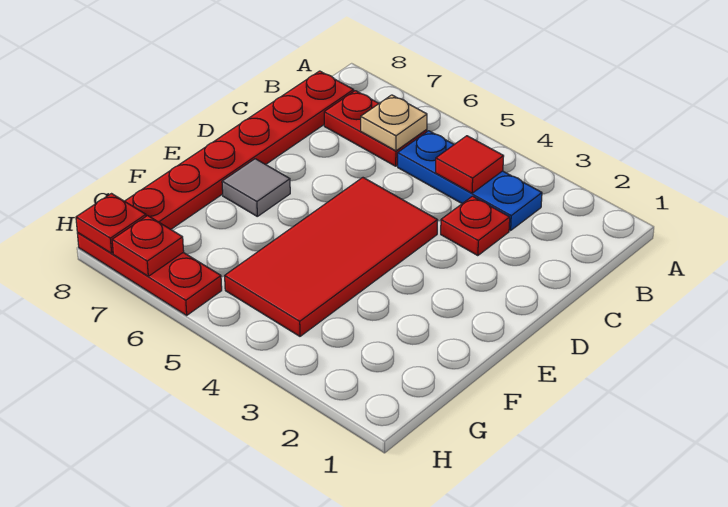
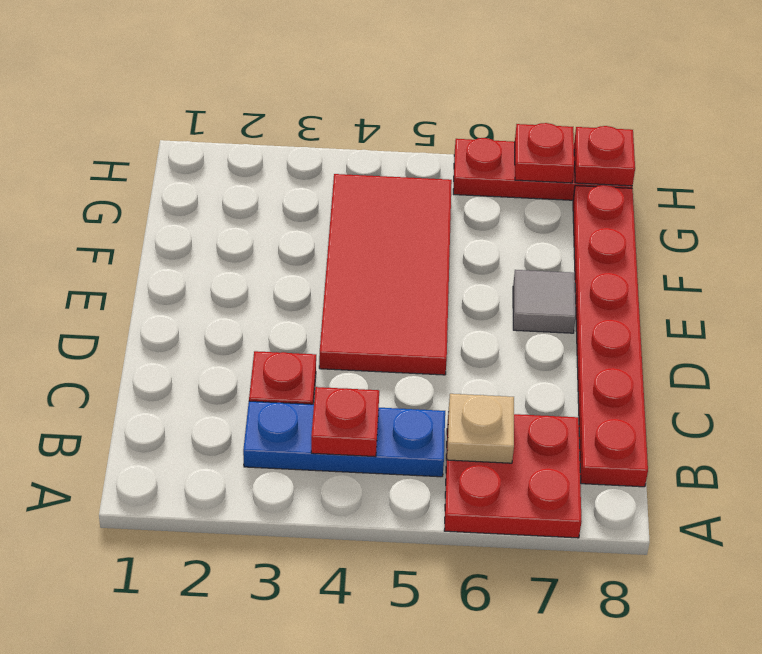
red 1x1 tile [436,136,504,193] -> red 1x1 plate [311,387,379,457]
red 1x2 plate [324,91,427,166] -> red 2x2 plate [444,411,582,538]

